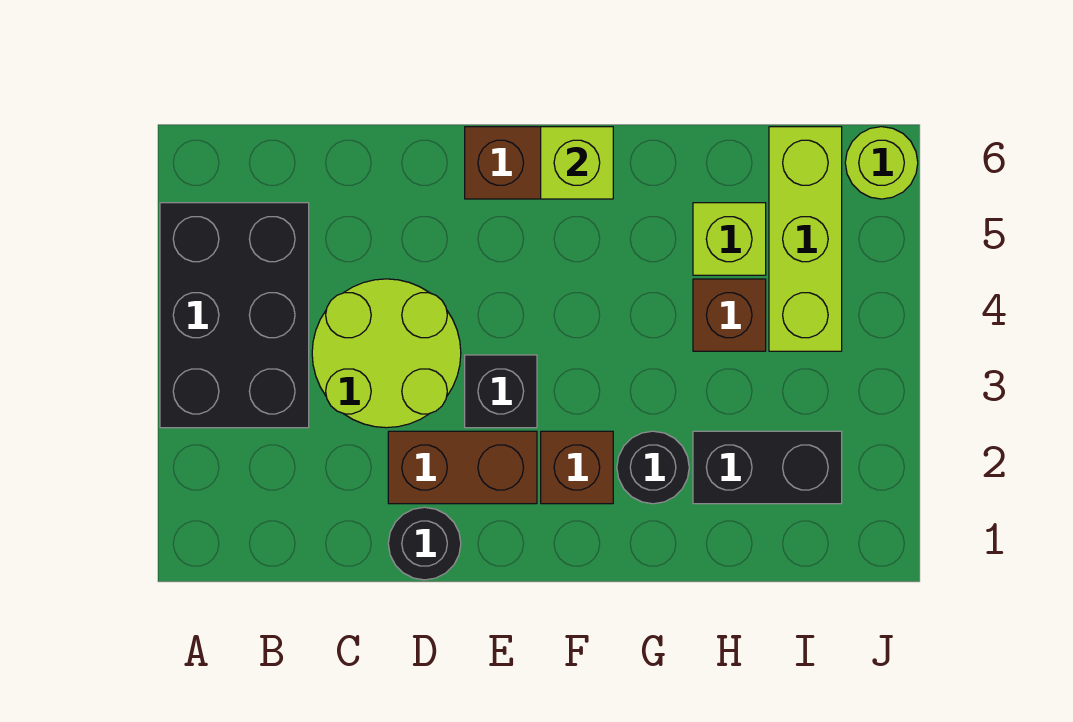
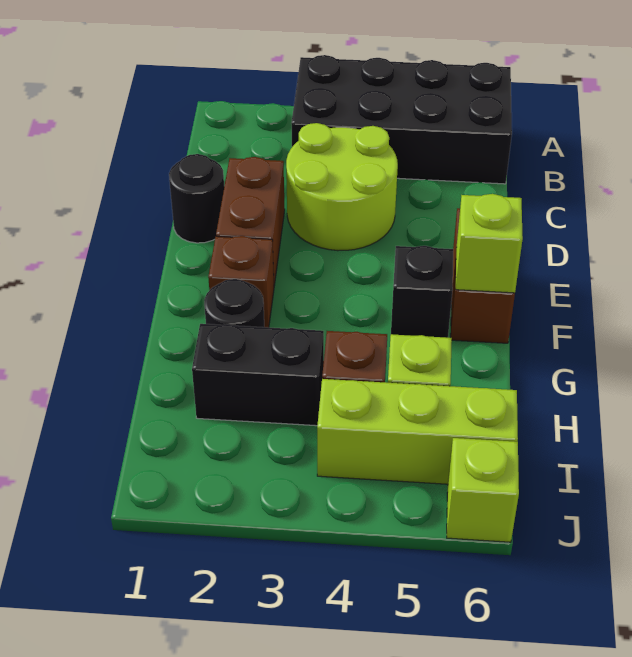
black 2x3 brick [160,203,309,428] -> black 2x4 brick [291,55,512,184]
black 1x1 brick [465,355,537,428] -> black 1x1 brick moved to [391,246,453,338]
black 1x2 brick [693,431,842,504] -> black 1x2 brick turned to [192,324,324,426]
lime 1x1 round brick [845,127,918,199] -> lime 1x1 brick [447,438,519,542]

